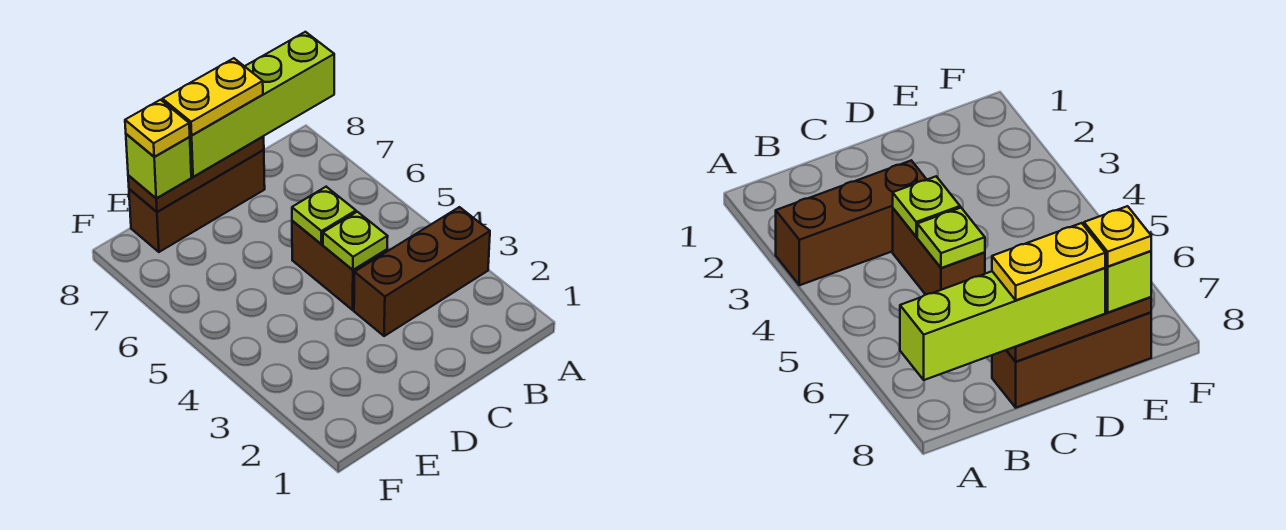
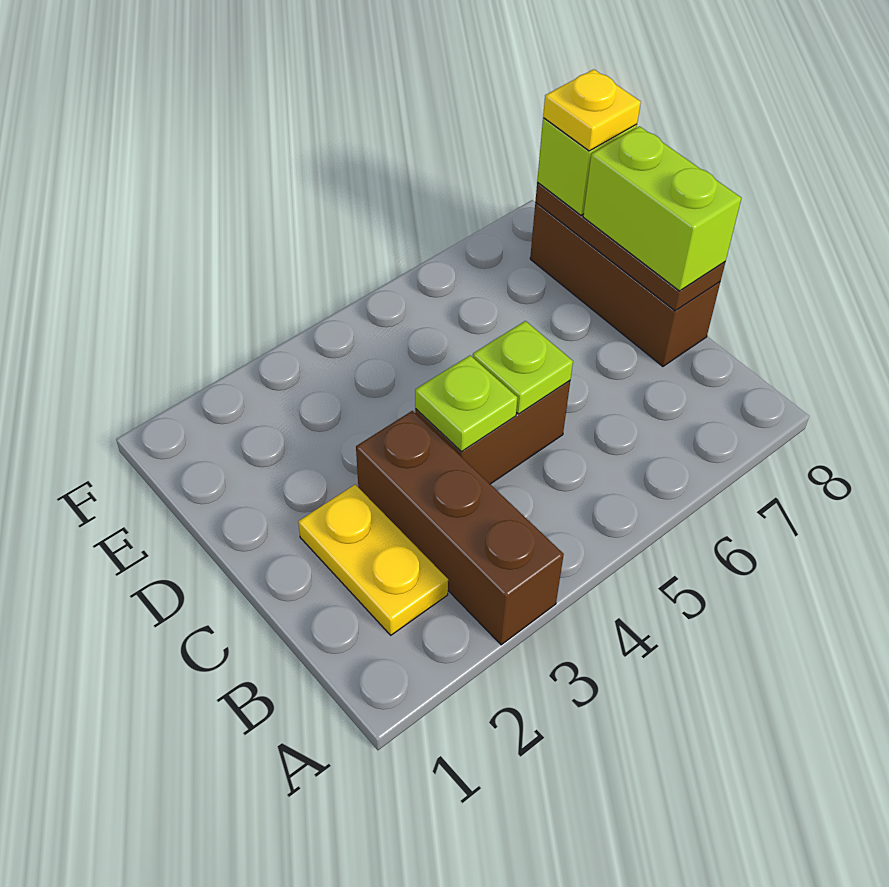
lime 1x4 brick [190,32,334,177] -> lime 1x2 brick [583,126,741,291]
yellow 1x2 plate [162,58,263,135] -> yellow 1x2 plate moved to [298,485,448,635]

